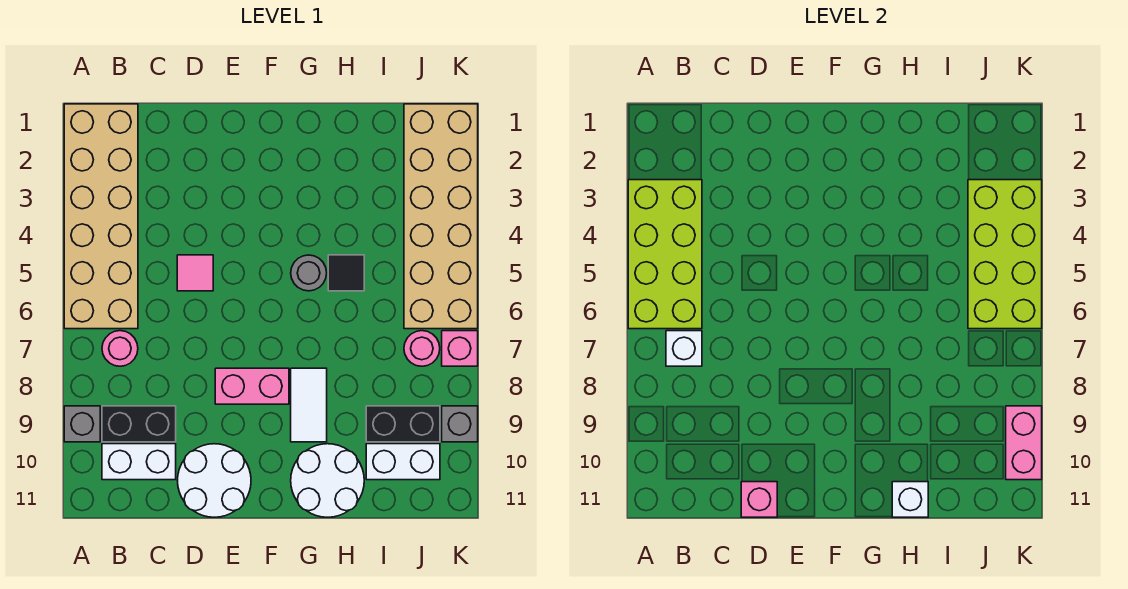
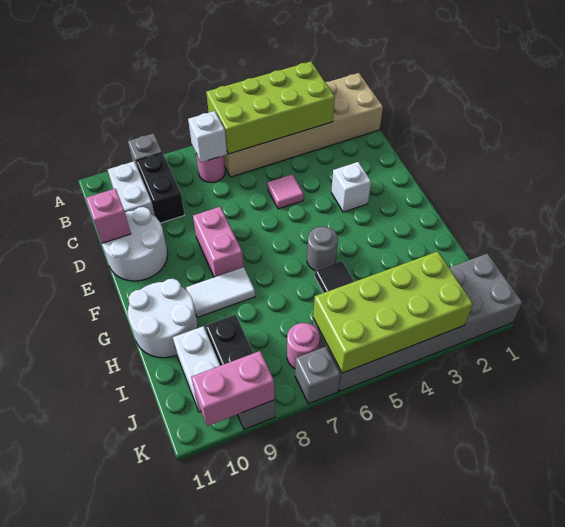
white 1x1 brick [892,482,928,517] -> white 1x1 brick moved to [331,162,371,212]
tan 2x6 brick [404,104,478,329] -> grey 2x6 brick [313,253,523,391]
pink 1x1 brick [442,331,478,366] -> grey 1x1 brick [295,347,340,404]

